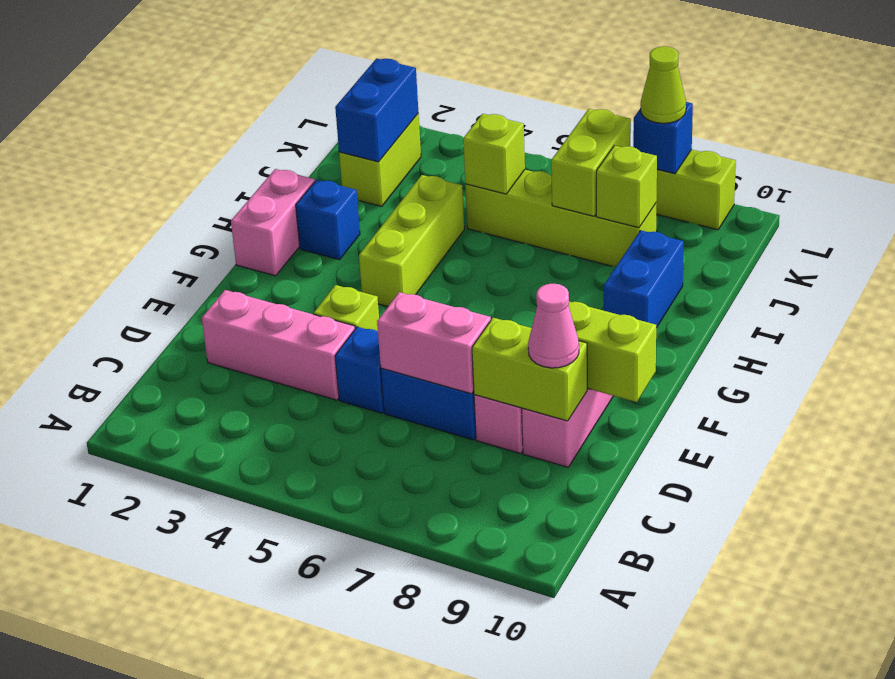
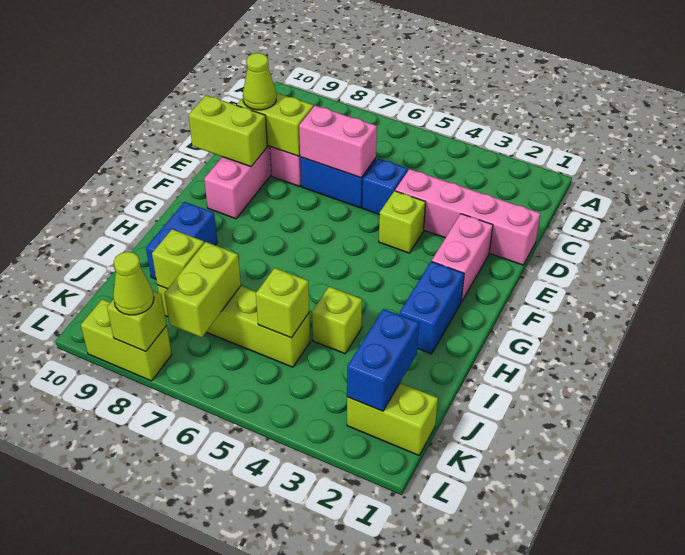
pink 1x3 brick [202,290,355,400] -> pink 1x4 brick [395,169,541,265]
pink 1x1 cone [528,284,579,368] -> lime 1x1 cone [243,53,276,110]
pink 1x2 brick [231,169,315,276] -> pink 1x2 brick moved to [432,214,493,301]
lime 1x3 brick [359,175,464,307] -> lime 1x1 brick [312,287,362,354]
blue 1x1 brick [296,180,360,260] -> blue 1x2 brick [400,261,464,354]
lime 1x2 brick [339,113,421,206] -> lime 1x2 brick turned to [347,383,438,455]
blue 1x1 brick [633,102,693,174] -> lime 1x1 brick [107,290,167,352]

